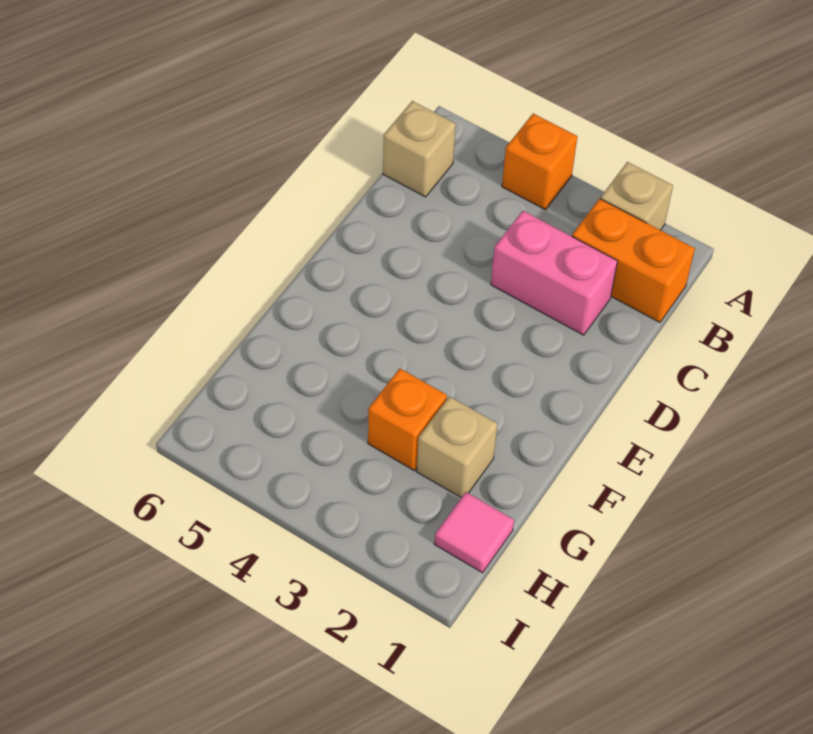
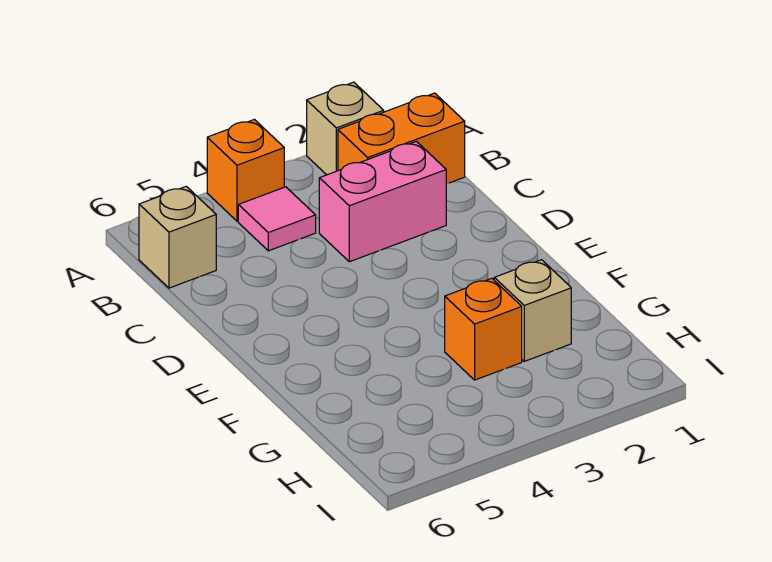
pink 1x1 tile [434,492,514,573] -> pink 1x1 tile moved to [238,187,316,251]

